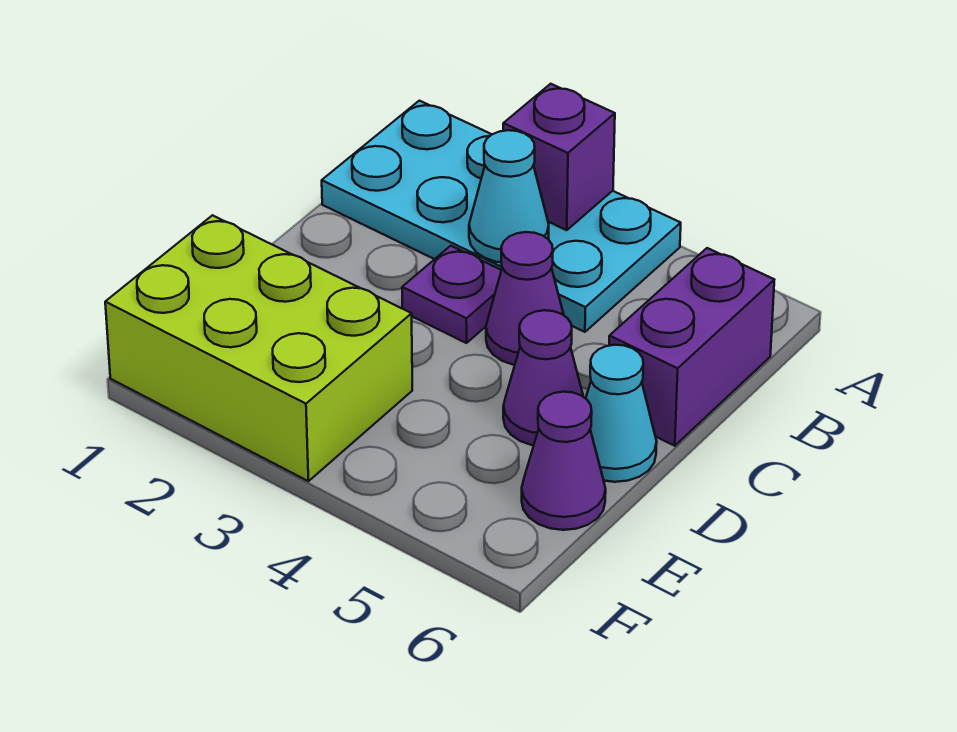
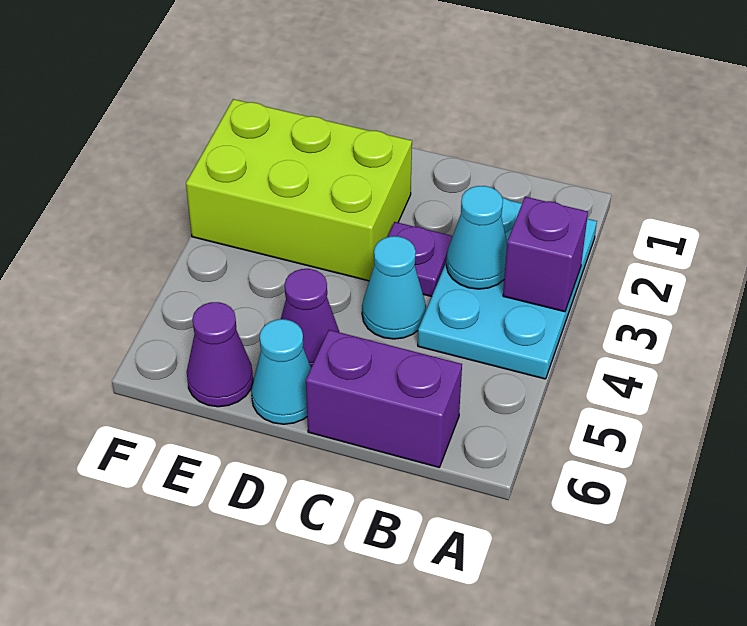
cyan 2x4 plate [322,101,681,332] -> cyan 2x3 plate [418,198,597,379]
purple 1x1 cone [486,232,564,365] -> cyan 1x1 cone [362,236,426,339]
lime 2x3 brick [105,215,412,481] -> lime 2x3 brick turned to [186,99,412,281]

